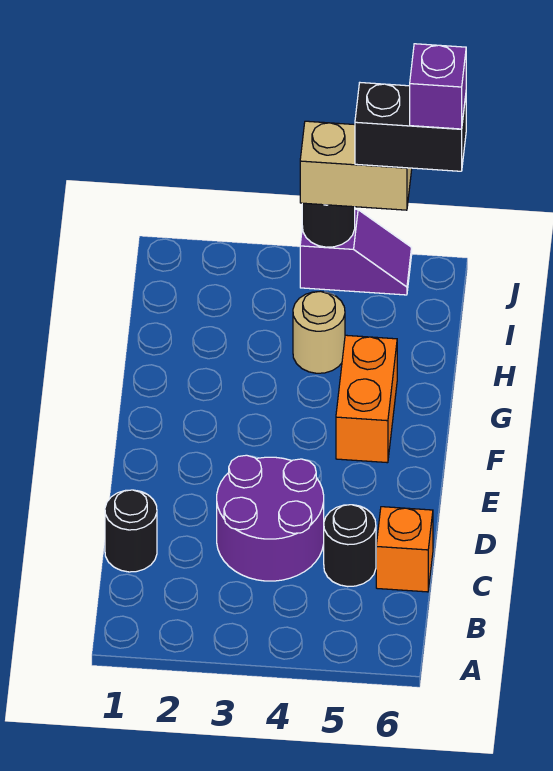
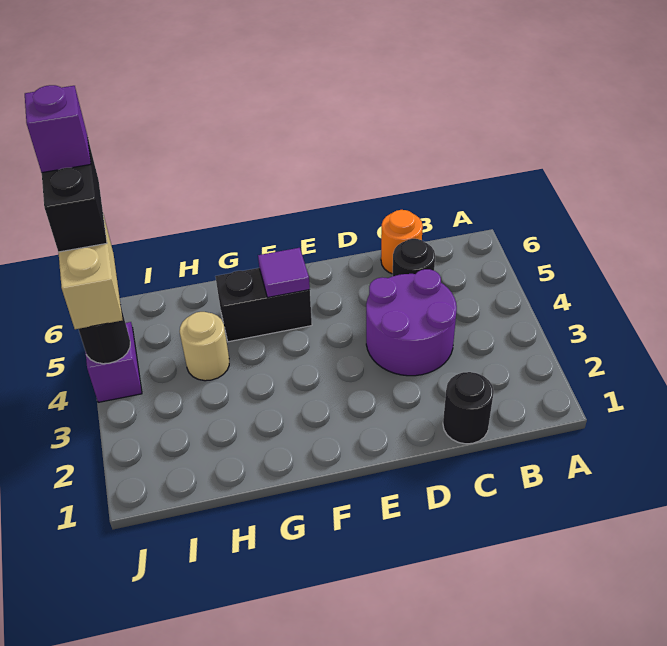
orange 1x1 brick [376,507,433,592] -> orange 1x1 round brick [381,210,423,274]
orange 1x2 brick [336,335,397,463] -> black 1x2 brick [215,268,312,342]
none -> purple 1x1 tile [258,248,310,297]

